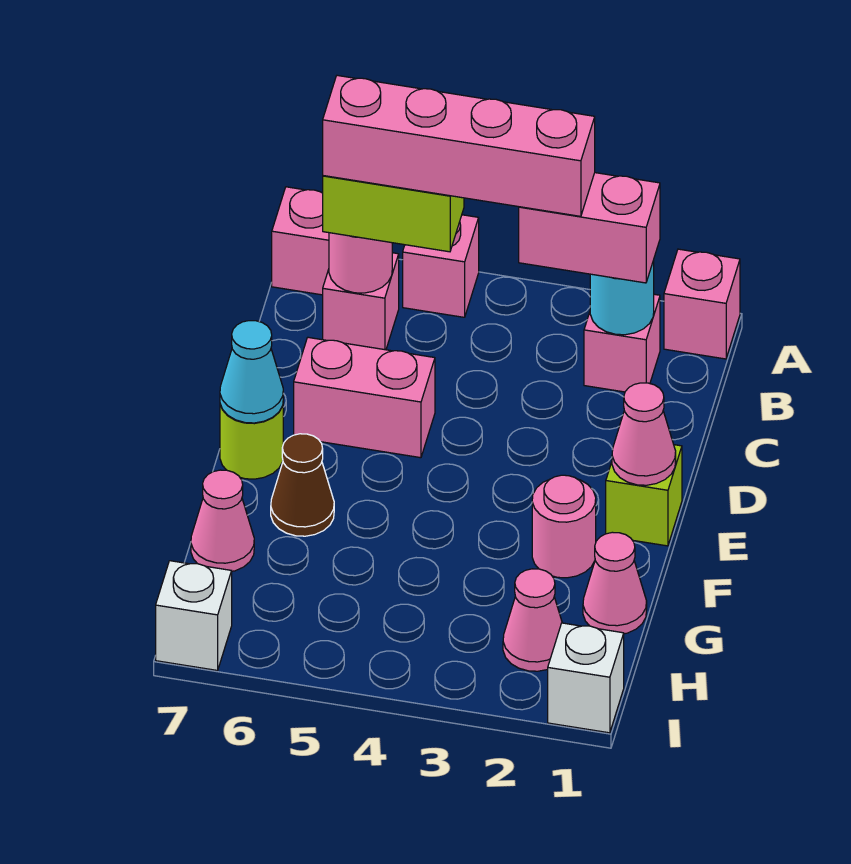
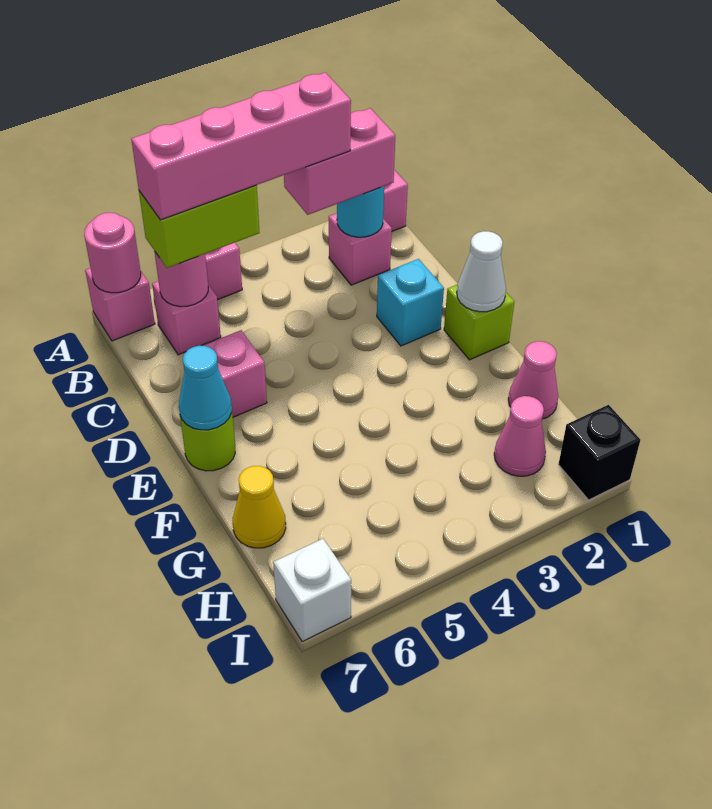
none -> cyan 1x1 brick [377,259,444,346]
pink 1x2 brick [294,337,435,458] -> pink 1x1 brick [203,330,267,417]
pink 1x1 cone [612,383,676,485] -> white 1x1 cone [457,231,506,312]
pink 1x1 round brick [532,475,596,578] -> pink 1x1 round brick moved to [84,213,141,293]
brown 1x1 cone [271,434,334,536] -> none
pink 1x1 cone [191,470,254,571] -> yellow 1x1 cone [233,466,286,548]
white 1x1 brick [548,623,624,733] -> black 1x1 brick [558,405,640,500]

